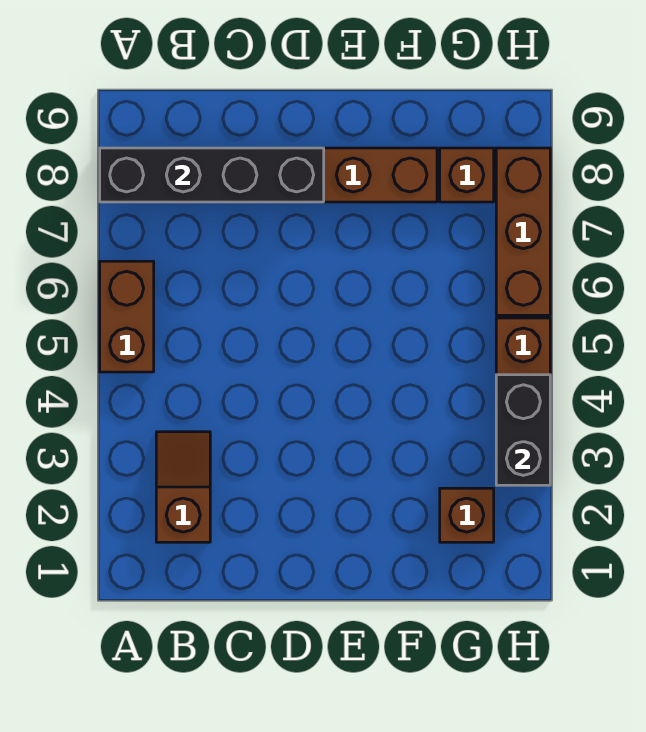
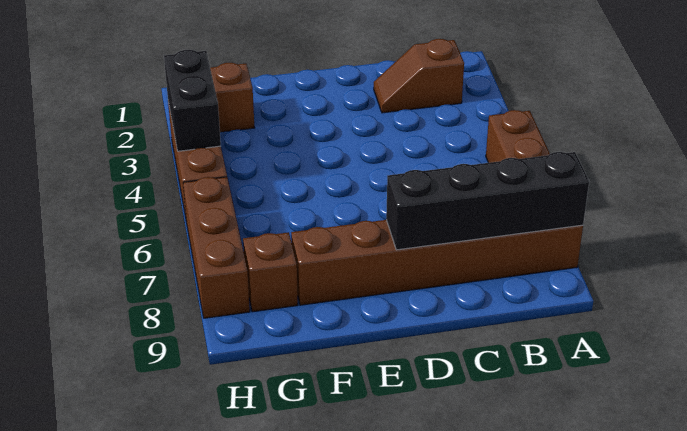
brown 1x2 slope [156,432,210,542] -> brown 1x2 slope turned to [374,39,464,113]

